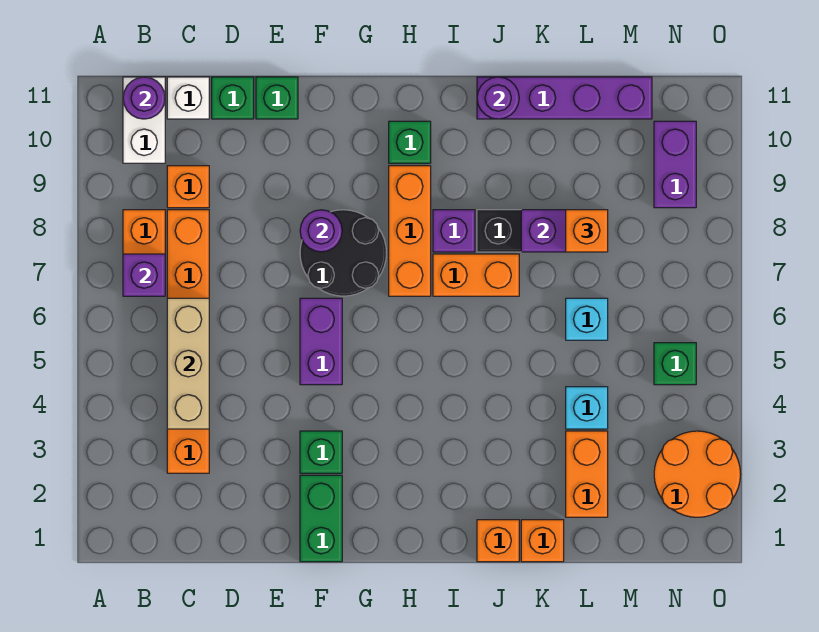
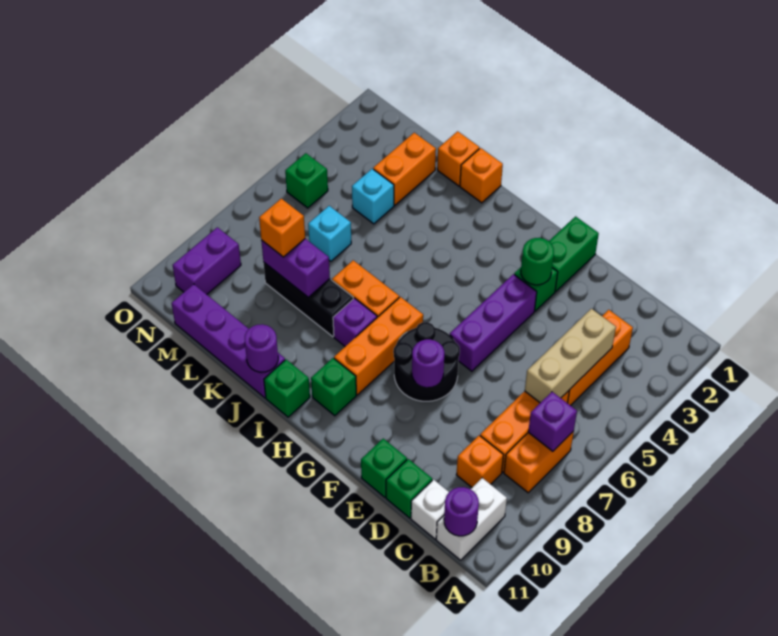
none -> green 1x1 round brick [521,238,554,285]
purple 1x2 brick [300,298,342,385] -> purple 1x3 brick [450,274,537,371]
none -> green 1x1 brick [264,360,310,417]
orange 2x2 round brick [654,431,741,517] -> none

